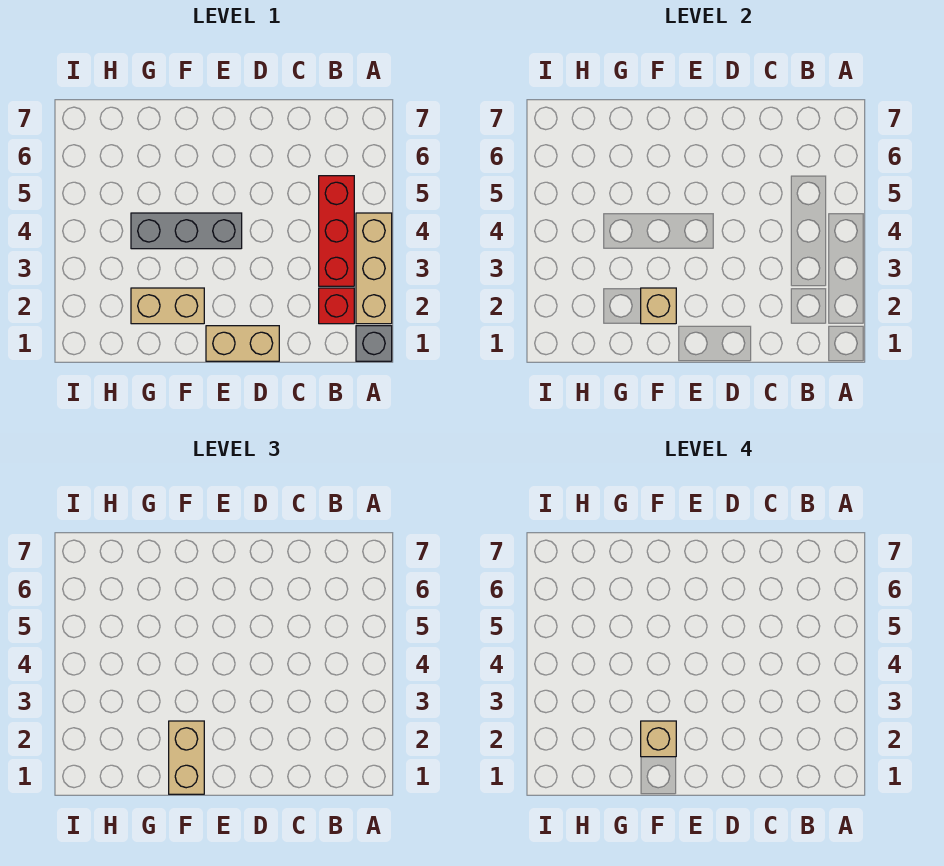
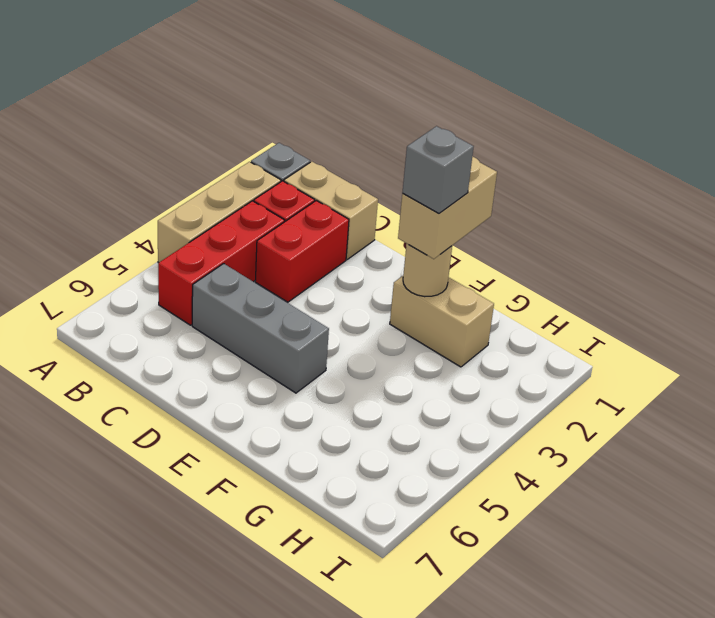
none -> red 1x2 brick [255,200,349,302]
tan 1x2 brick [206,326,279,361] -> tan 1x2 brick moved to [284,162,378,259]
grey 1x3 brick [131,213,242,249] -> grey 1x3 brick moved to [192,264,329,393]
tan 1x1 brick [641,288,676,324] -> tan 1x1 round brick [403,244,452,297]
tan 1x1 brick [641,721,676,757] -> grey 1x1 brick [402,126,474,213]

